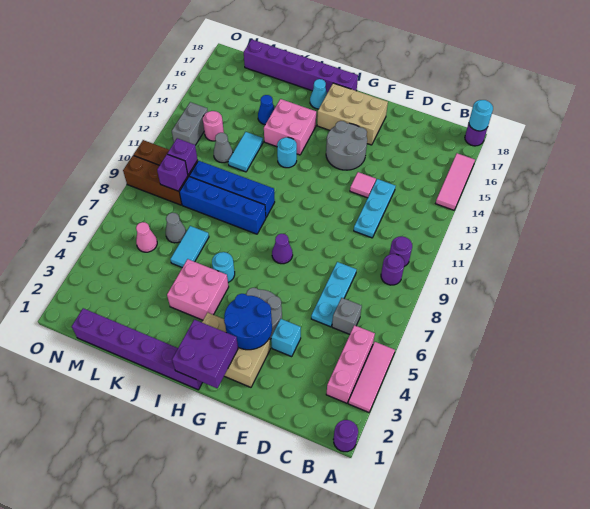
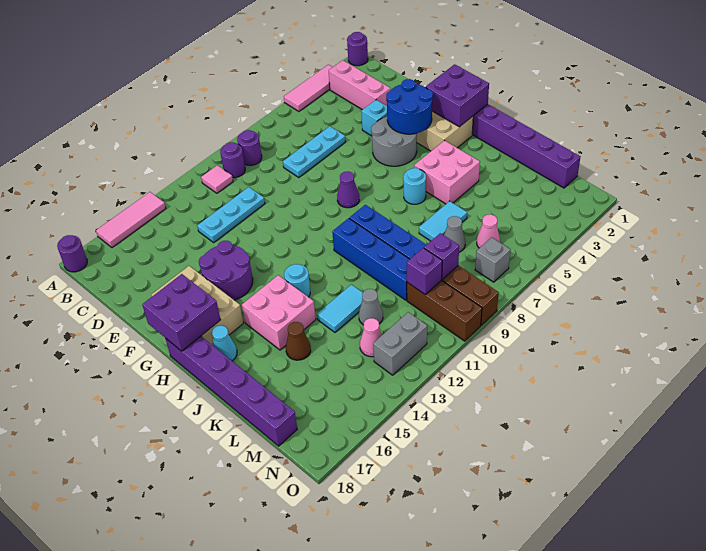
cyan 1x1 round brick [469,100,493,131] -> none
pink 1x3 brick [326,325,375,403] -> pink 1x3 brick turned to [329,60,390,110]
grey 1x1 brick [332,298,362,334] -> grey 1x1 brick moved to [475,237,511,282]
pink 1x1 tile [350,172,376,198] -> pink 1x1 tile moved to [201,165,233,193]
grey 2x2 round brick [326,121,367,170] -> purple 2x2 round brick [199,241,253,300]
none -> purple 2x2 brick [142,274,221,351]
blue 1x1 cone [258,95,275,125] -> brown 1x1 cone [286,322,311,360]
pink 1x1 round brick [203,111,224,141] -> pink 1x1 cone [360,318,382,357]

